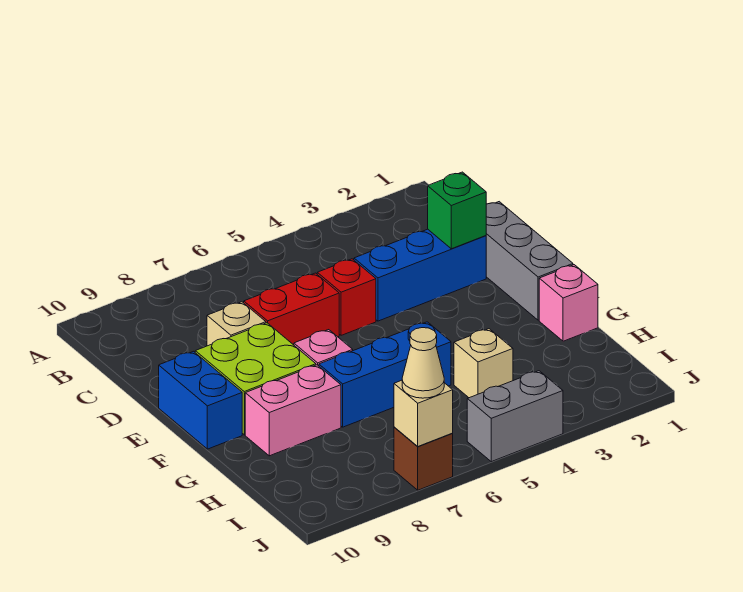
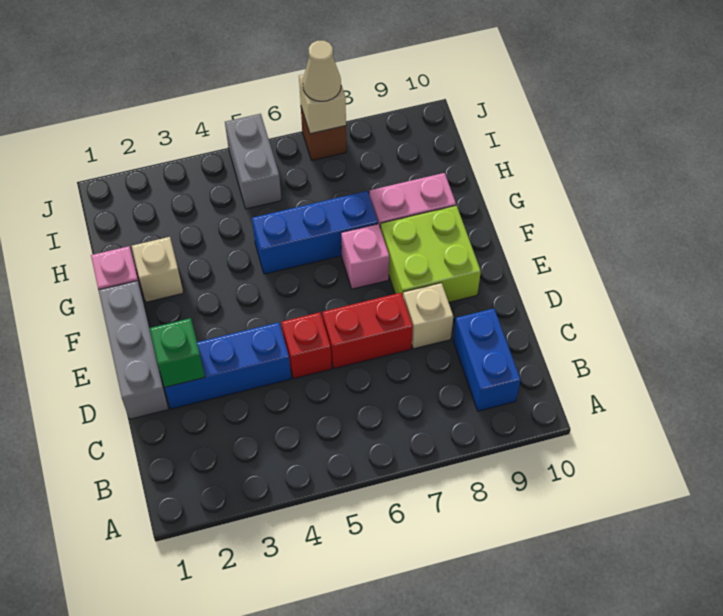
blue 1x2 brick [159,351,242,449] -> blue 1x2 brick moved to [453,309,521,411]
tan 1x1 brick [454,329,513,398] -> tan 1x1 brick moved to [132,237,183,302]
grey 1x2 brick [467,371,563,462] -> grey 1x2 brick turned to [225,114,281,209]

